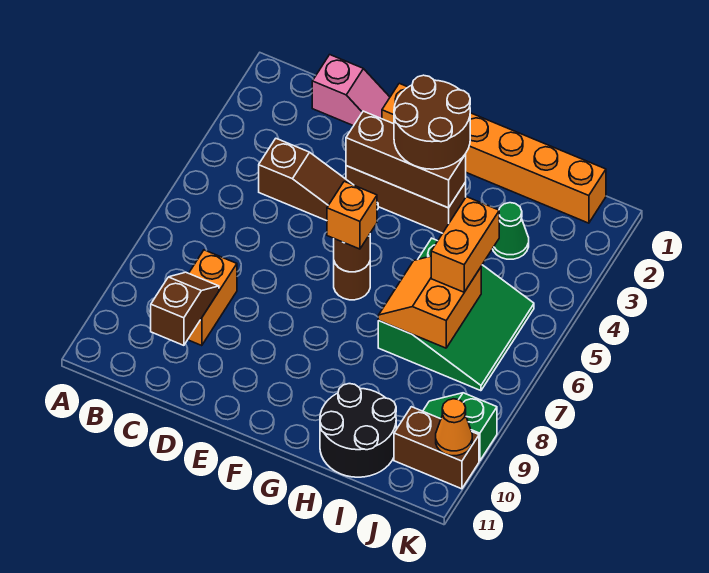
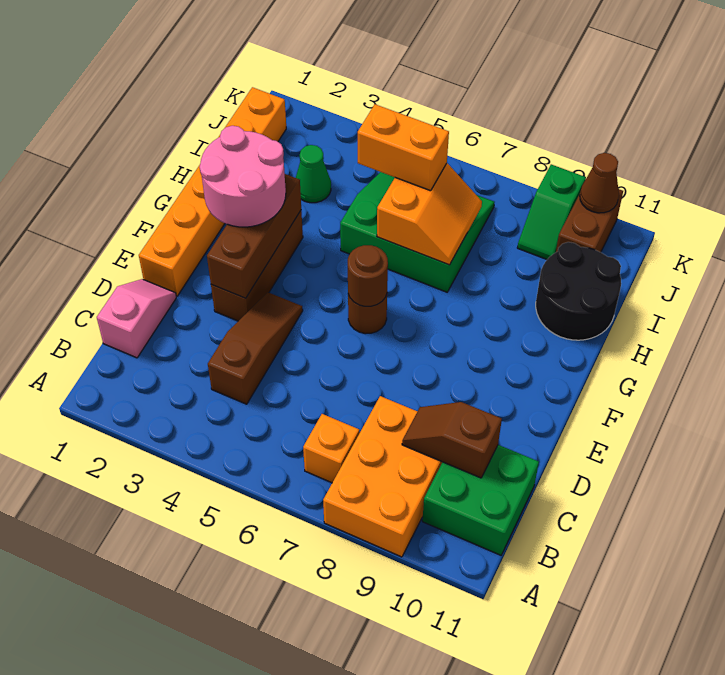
none -> green 2x2 brick [422,445,539,555]
orange 1x2 brick [188,250,237,346] -> orange 2x3 brick [323,396,442,557]
brown 2x2 round brick [394,75,470,169] -> pink 2x2 round brick [200,126,286,227]
orange 1x1 brick [327,181,377,249] -> orange 1x1 brick moved to [303,414,359,483]
orange 2x2 slope [378,256,481,348] -> orange 2x2 slope turned to [377,163,482,265]
orange 1x1 cone [436,399,472,456] -> brown 1x1 cone [580,153,619,213]

